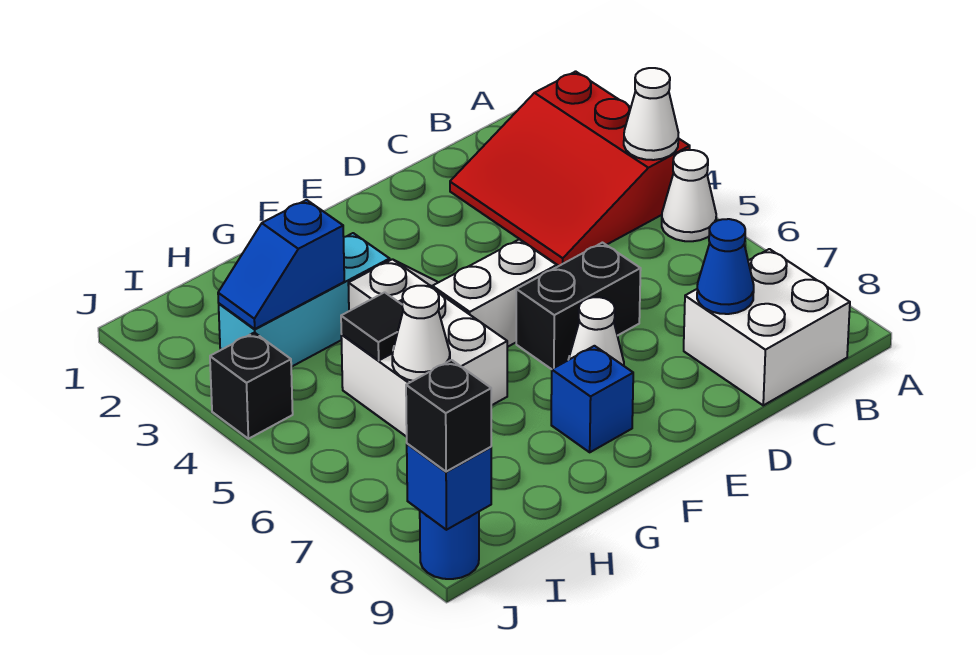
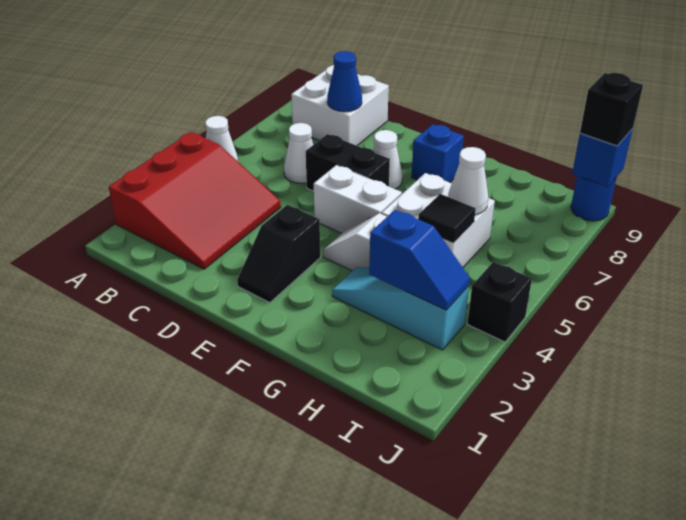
white 1x1 cone [624,68,678,160] -> white 1x1 cone moved to [284,123,313,183]
none -> black 1x2 slope [237,205,320,303]
cyan 1x3 brick [219,233,390,367] -> cyan 1x3 slope [332,267,469,350]

